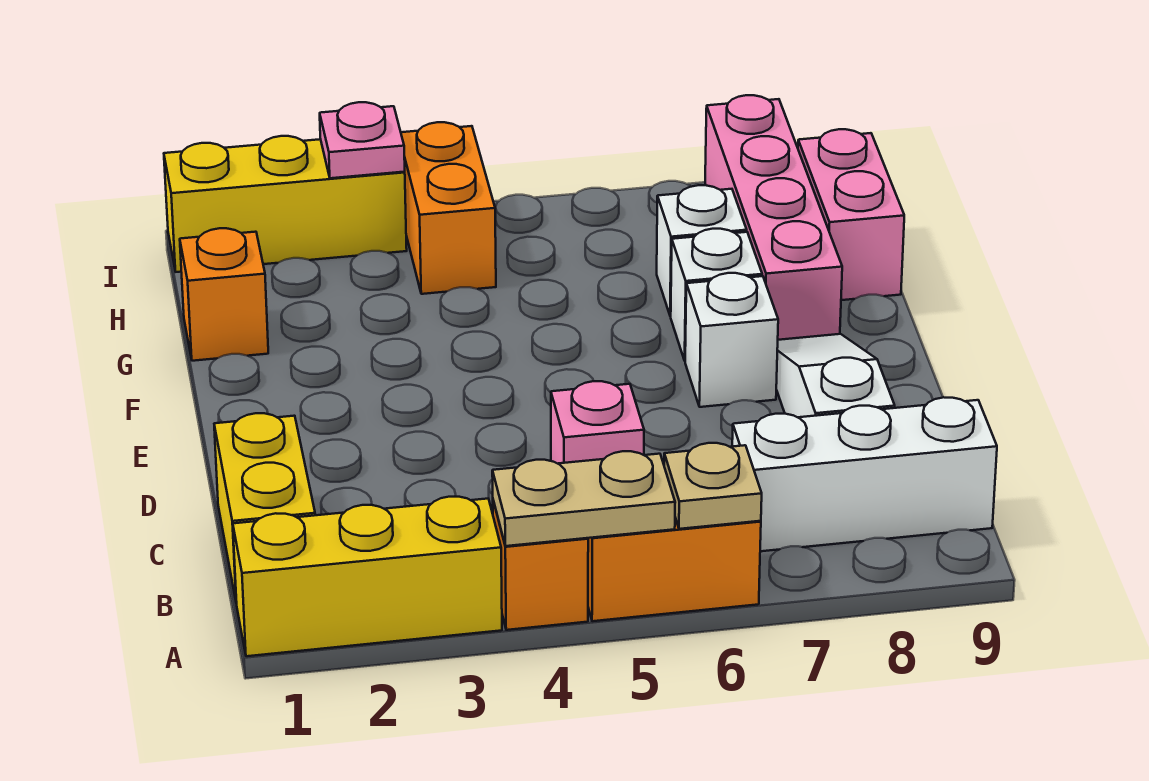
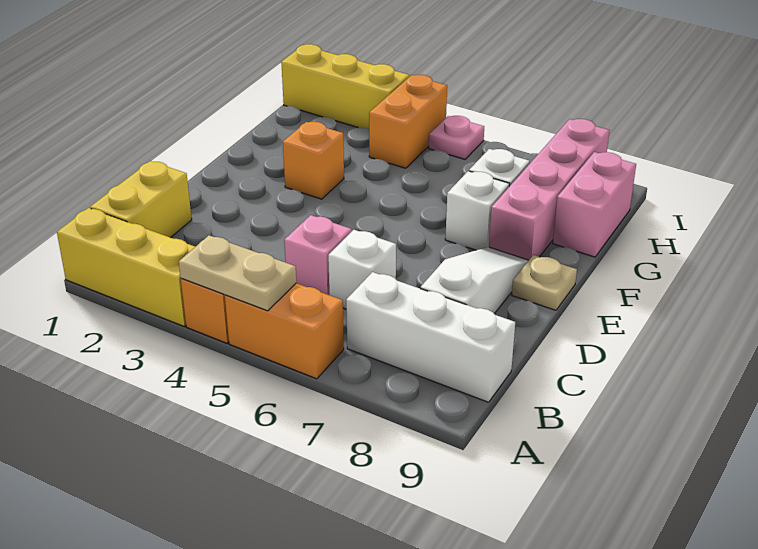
tan 1x1 plate [664,443,762,529] -> tan 1x1 plate moved to [512,255,577,310]
white 1x1 brick [685,273,778,407] -> white 1x1 brick moved to [328,230,396,309]
orange 1x1 brick [180,228,268,361] -> orange 1x1 brick moved to [283,122,344,199]
pink 1x1 plate [320,102,405,178] -> pink 1x1 plate moved to [429,116,484,159]

